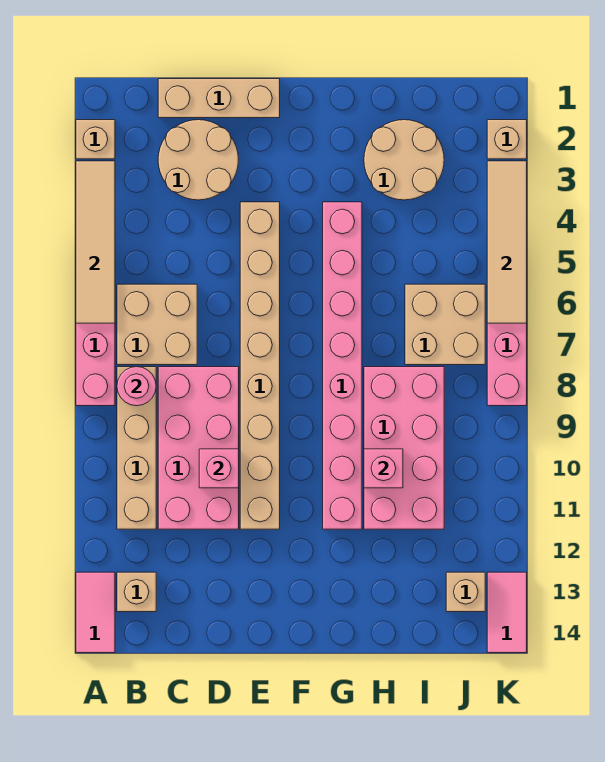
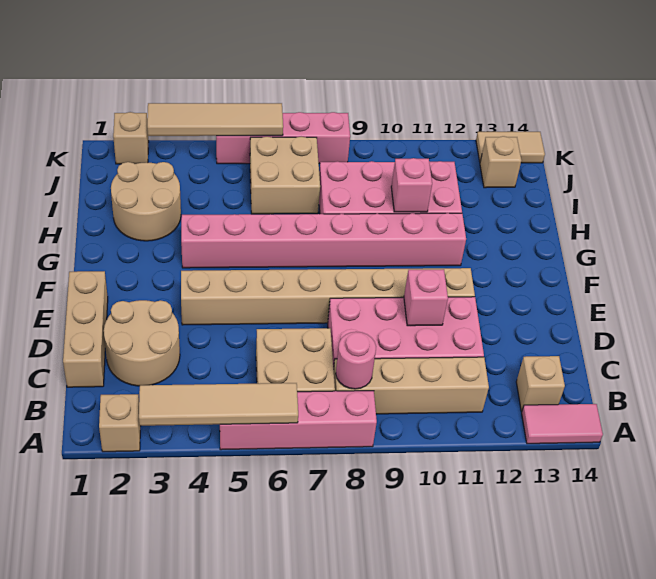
pink 1x2 tile [487,572,527,653] -> tan 1x2 tile [476,132,545,163]

